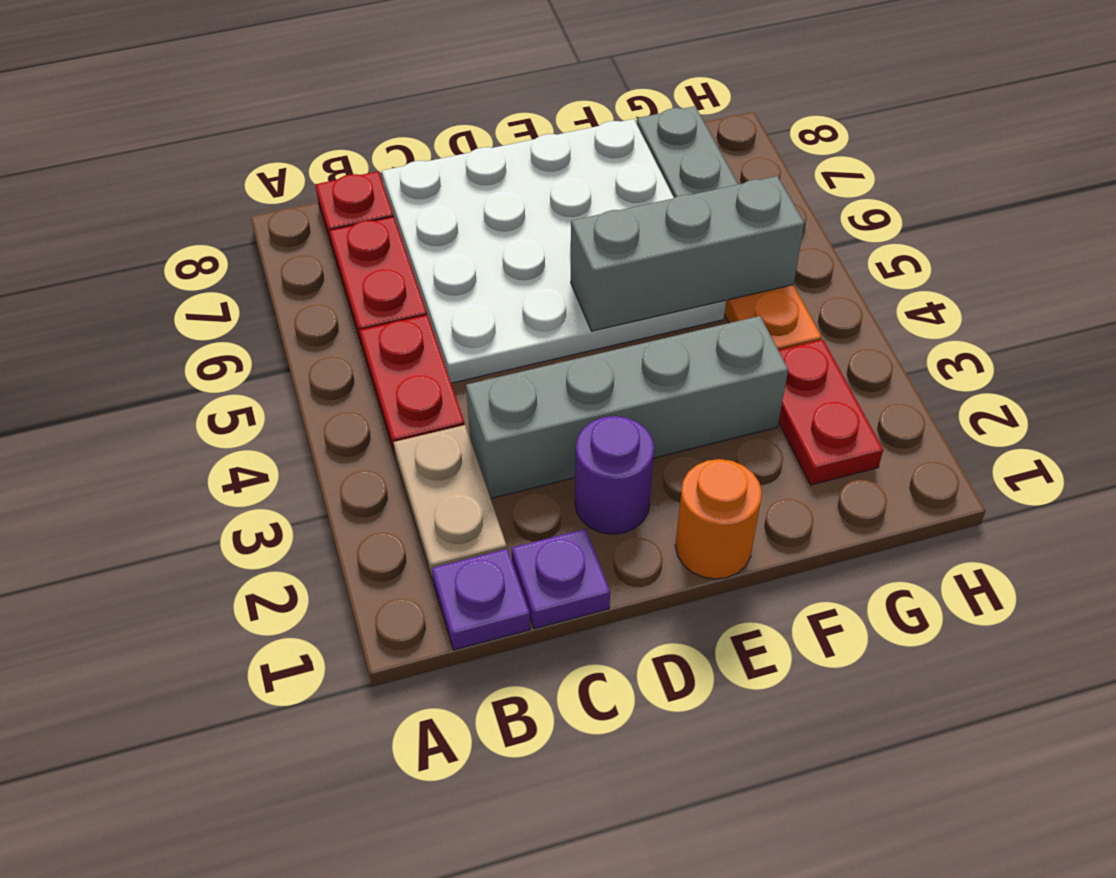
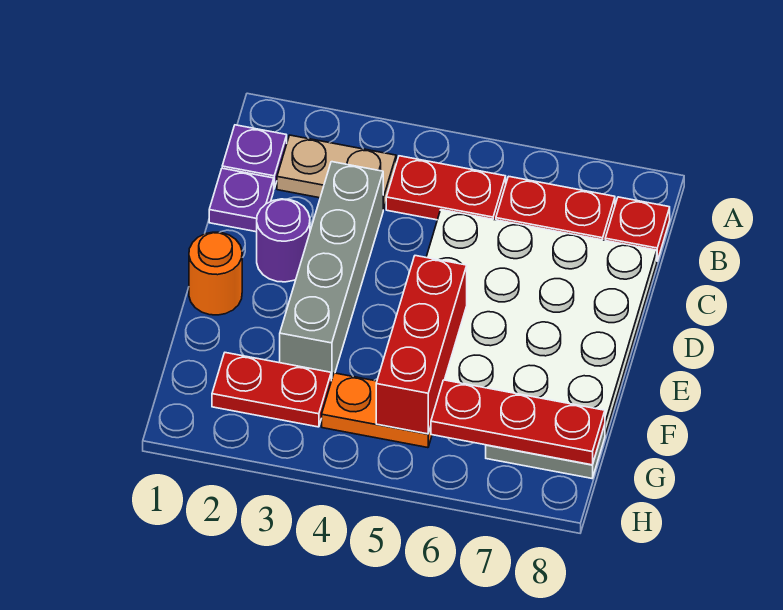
grey 1x3 brick [571,176,805,331] -> red 1x3 brick [376,256,467,434]
none -> red 1x3 plate [431,380,605,465]

